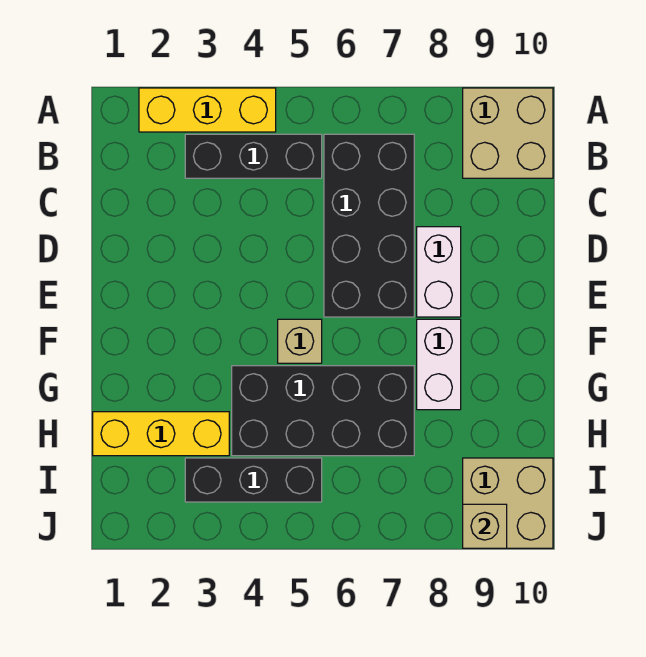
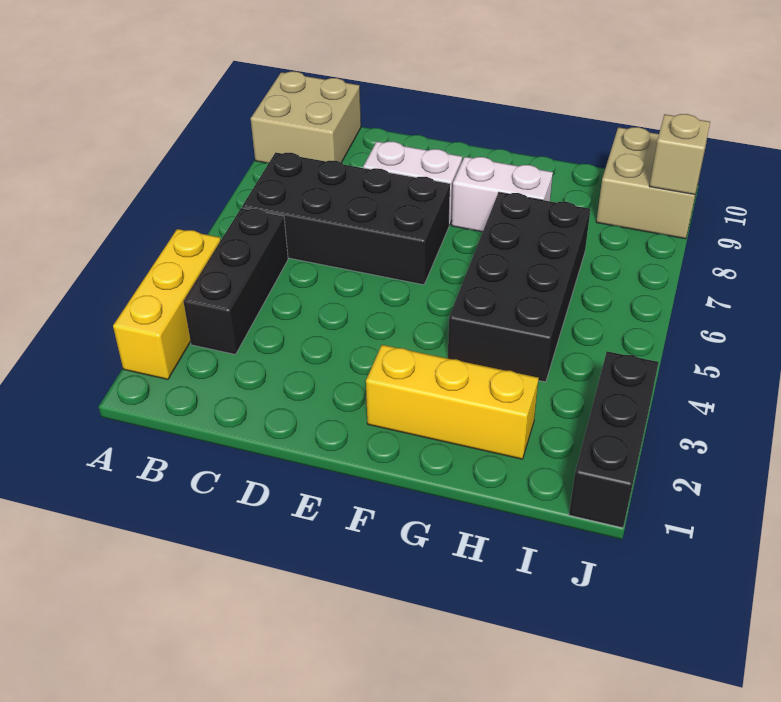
tan 1x1 brick [278,319,322,363] -> none
yellow 1x3 brick [93,412,229,456] -> yellow 1x3 brick turned to [366,345,539,459]
black 1x3 brick [185,458,322,502] -> black 1x3 brick moved to [569,351,659,528]

